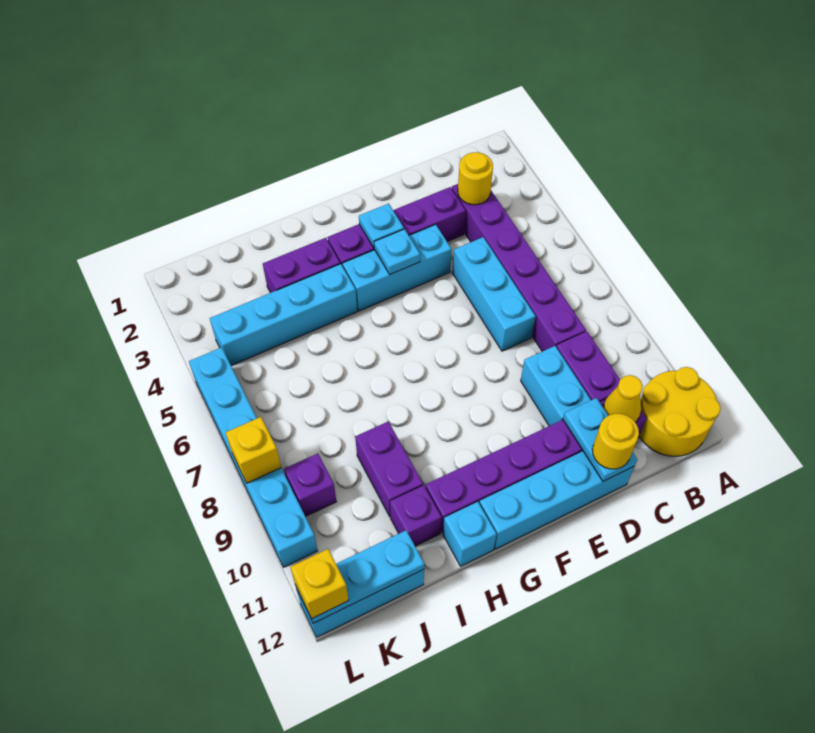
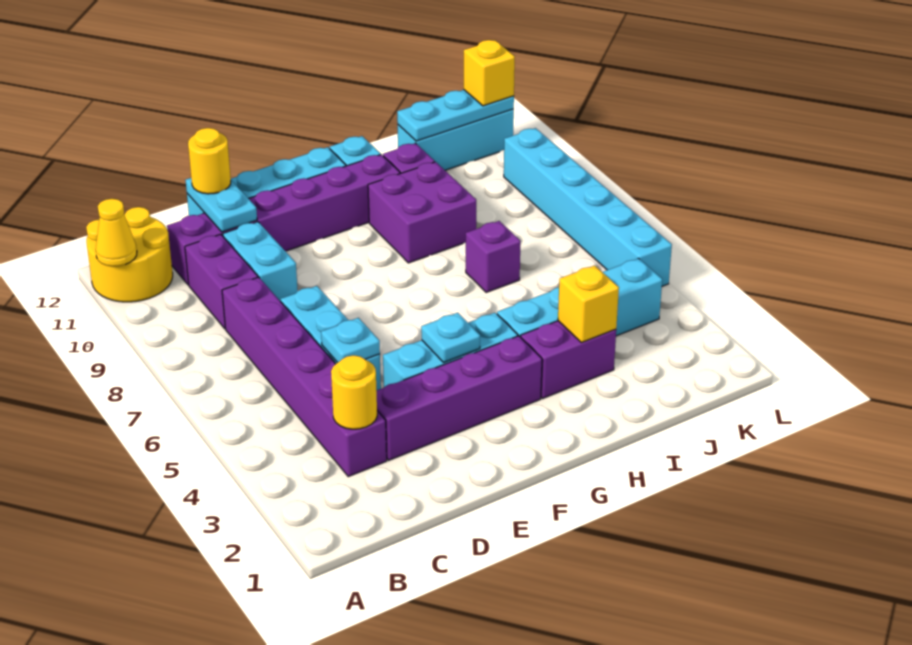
yellow 1x1 cone [603,375,643,423] -> yellow 1x1 cone moved to [96,199,137,266]
cyan 1x1 plate [359,203,404,248] -> cyan 1x1 plate moved to [321,318,380,363]
purple 1x2 brick [355,422,423,516] -> purple 2x2 brick [368,162,476,263]
purple 1x1 brick [284,453,336,516] -> purple 1x1 brick moved to [466,221,521,292]
yellow 1x1 brick [226,417,281,483] -> yellow 1x1 brick moved to [558,265,619,343]

